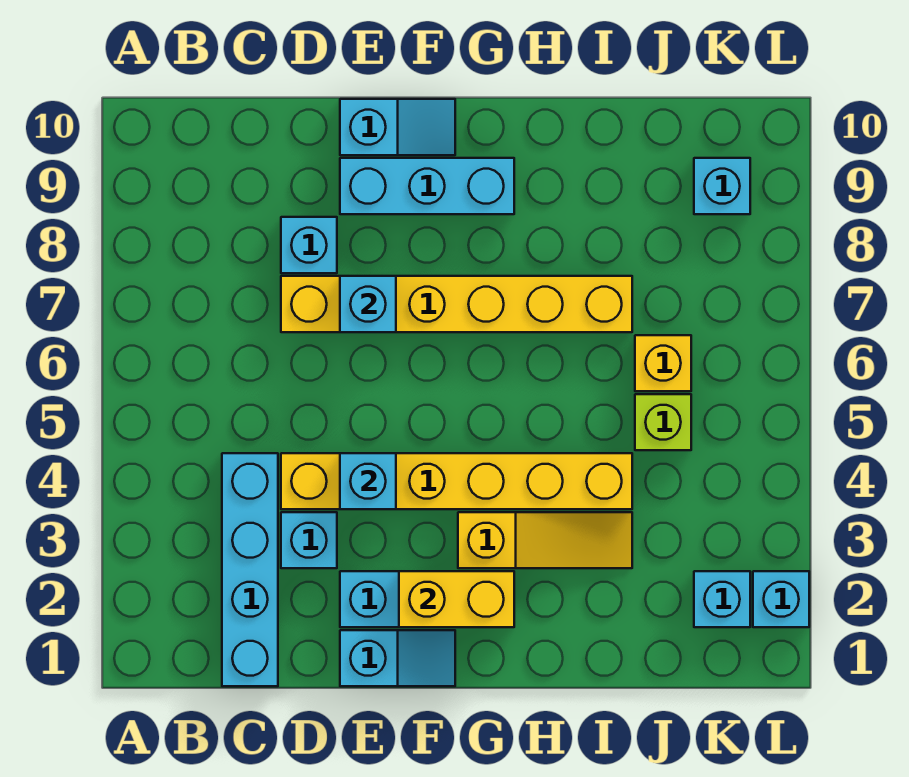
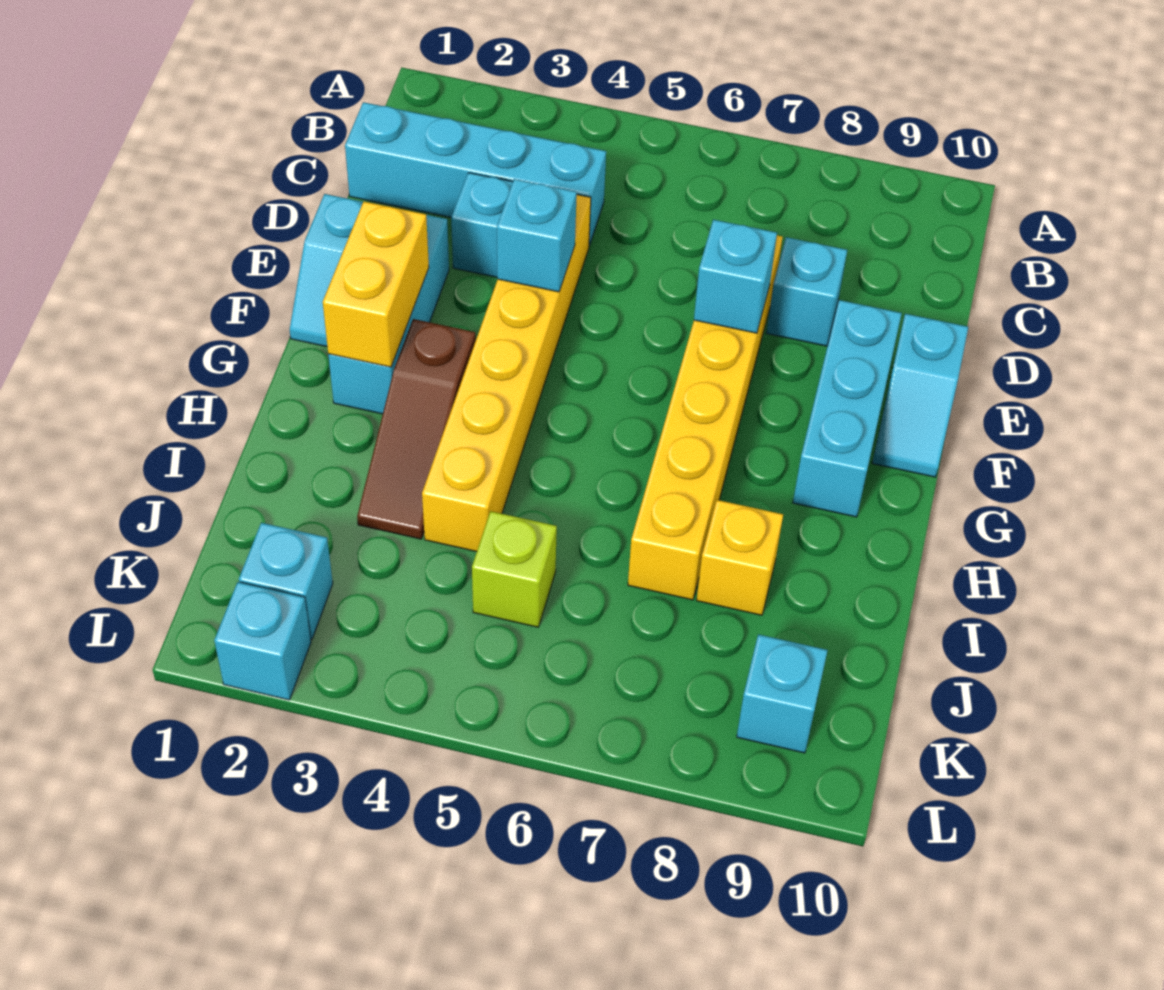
yellow 1x3 slope [458,512,632,568] -> brown 1x3 slope [357,319,476,539]
yellow 1x1 brick [635,335,691,391] -> yellow 1x1 brick moved to [697,500,783,615]

